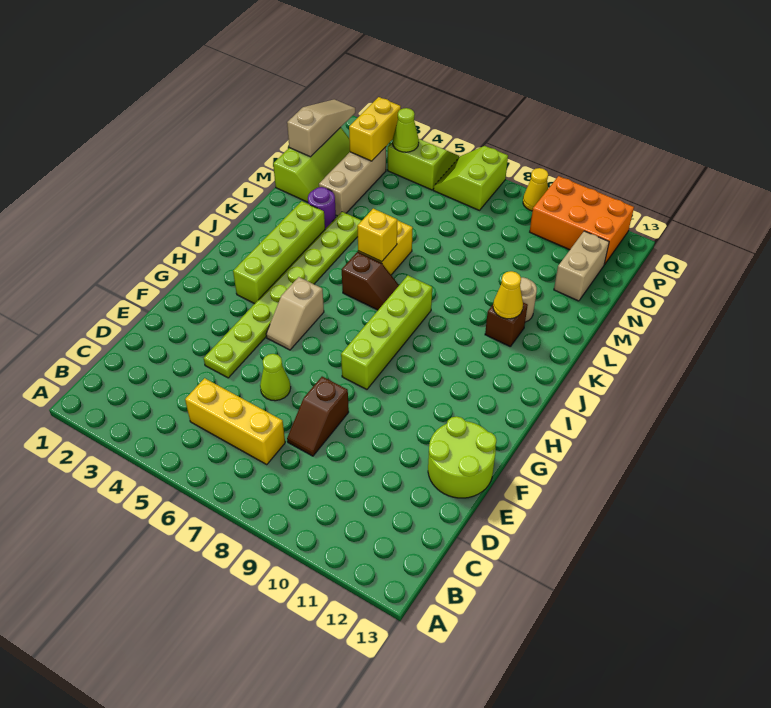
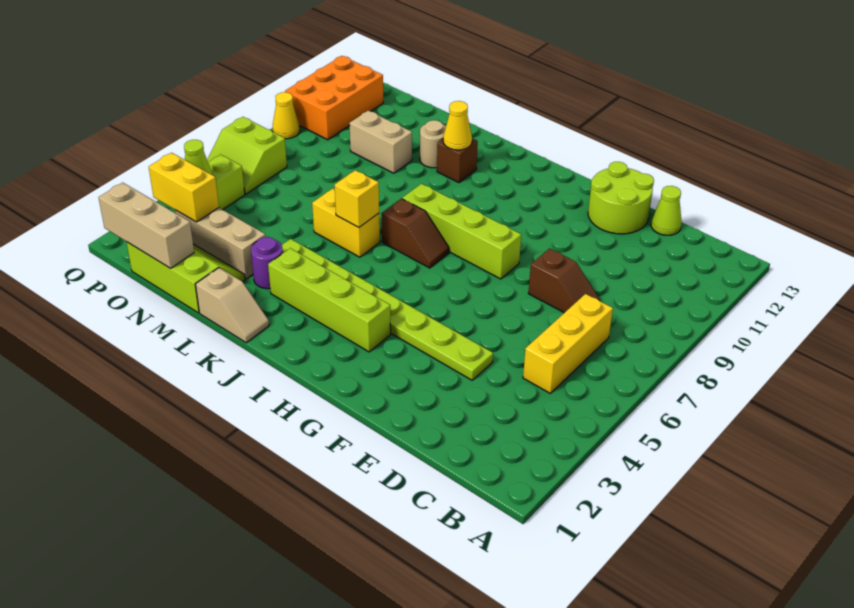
lime 1x1 cone [260,354,291,401] -> lime 1x1 cone moved to [651,186,682,235]
tan 1x2 slope [266,277,324,350] -> tan 1x2 slope moved to [195,268,269,343]
brown 1x2 slope [342,252,399,310] -> brown 1x2 slope turned to [381,199,449,268]
tan 1x3 slope [287,99,355,157] -> tan 1x3 brick [98,183,194,268]
tan 1x2 brick [554,231,609,301] -> tan 1x2 brick moved to [350,111,412,173]

